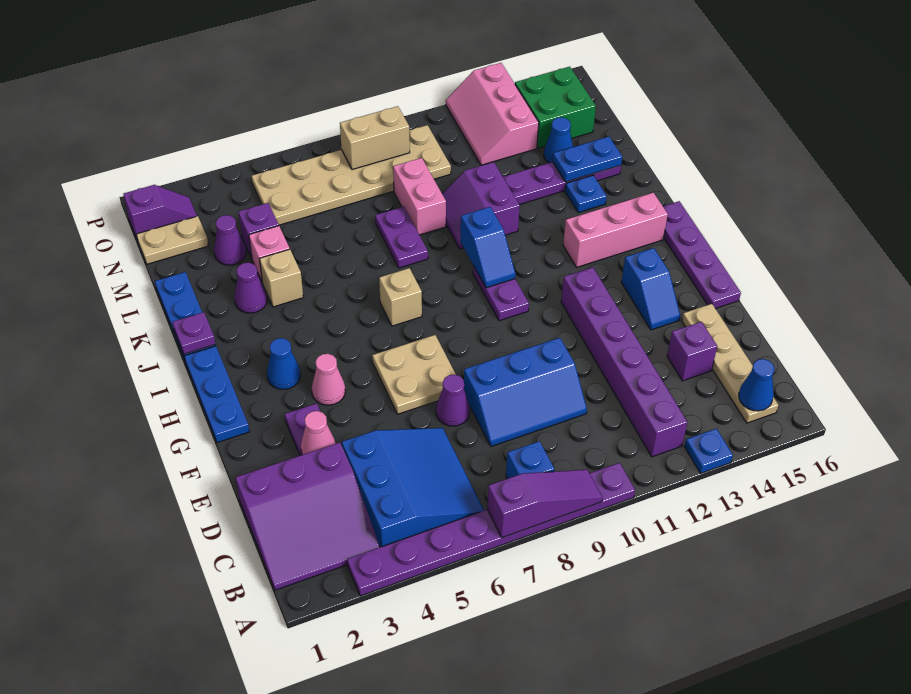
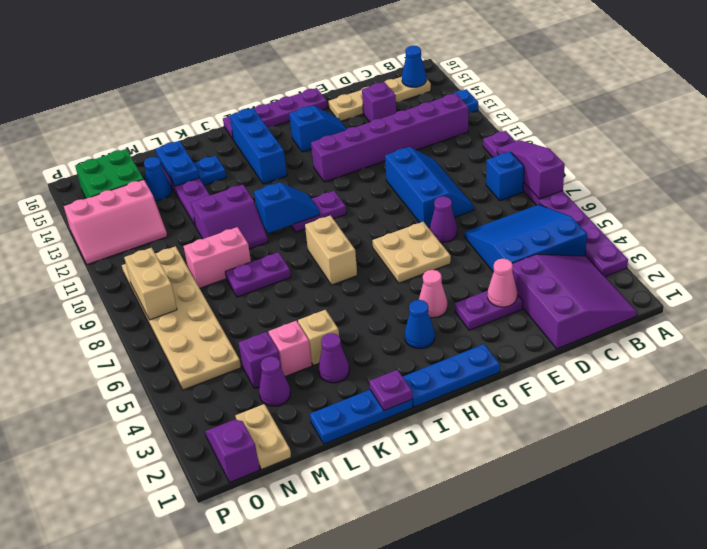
tan 1x1 brick [379,268,422,326] -> tan 1x2 brick [305,215,357,285]
pink 1x3 brick [563,193,668,267] -> blue 1x3 brick [230,108,287,184]

